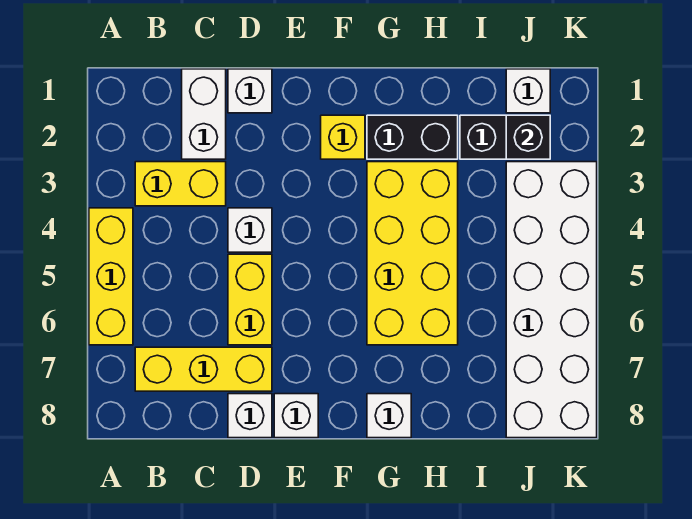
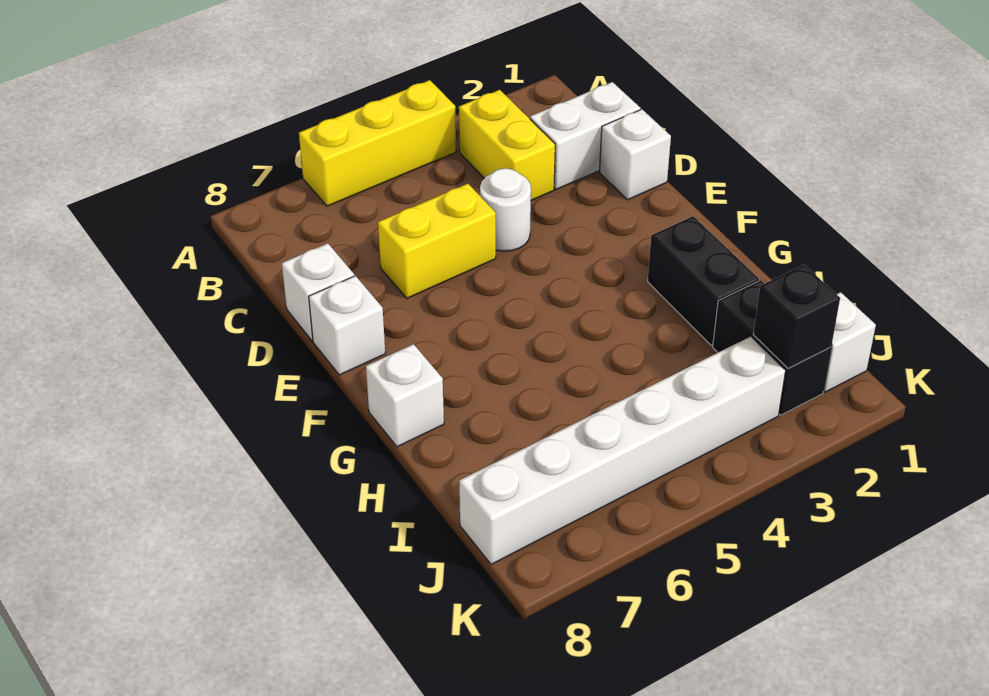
yellow 1x3 brick [135,347,272,391] -> none
white 1x1 brick [228,208,272,252] -> white 1x1 round brick [480,168,531,251]
yellow 1x1 brick [321,115,365,159] -> none
yellow 2x4 brick [367,162,458,345] -> none
white 2x6 brick [506,162,597,438] -> white 1x6 brick [459,337,786,564]

